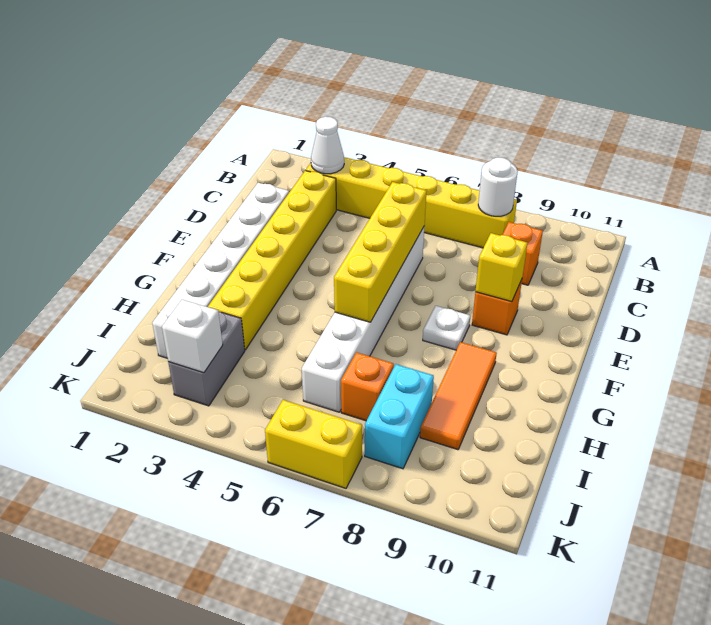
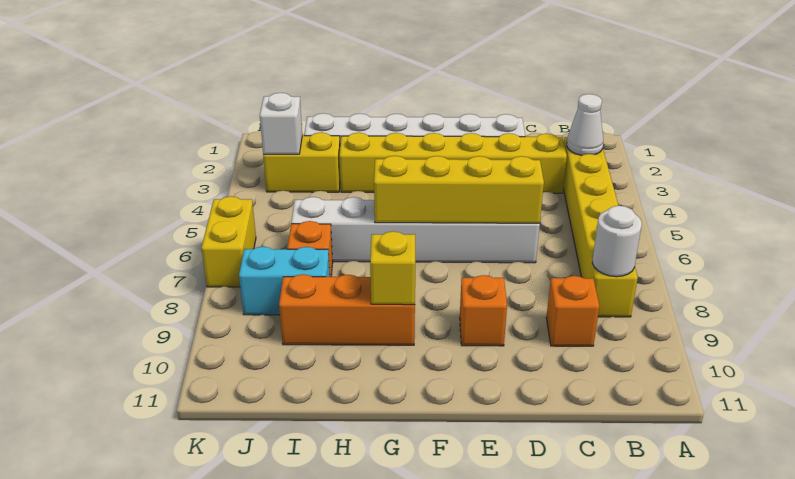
yellow 1x1 brick [475,233,527,302] -> yellow 1x1 brick moved to [370,231,415,305]
white 1x1 plate [423,306,470,350] -> none
orange 1x3 tile [420,342,497,450] -> orange 1x3 brick [279,274,415,345]
grey 1x2 brick [168,312,245,406] -> yellow 1x2 brick [263,132,340,192]

